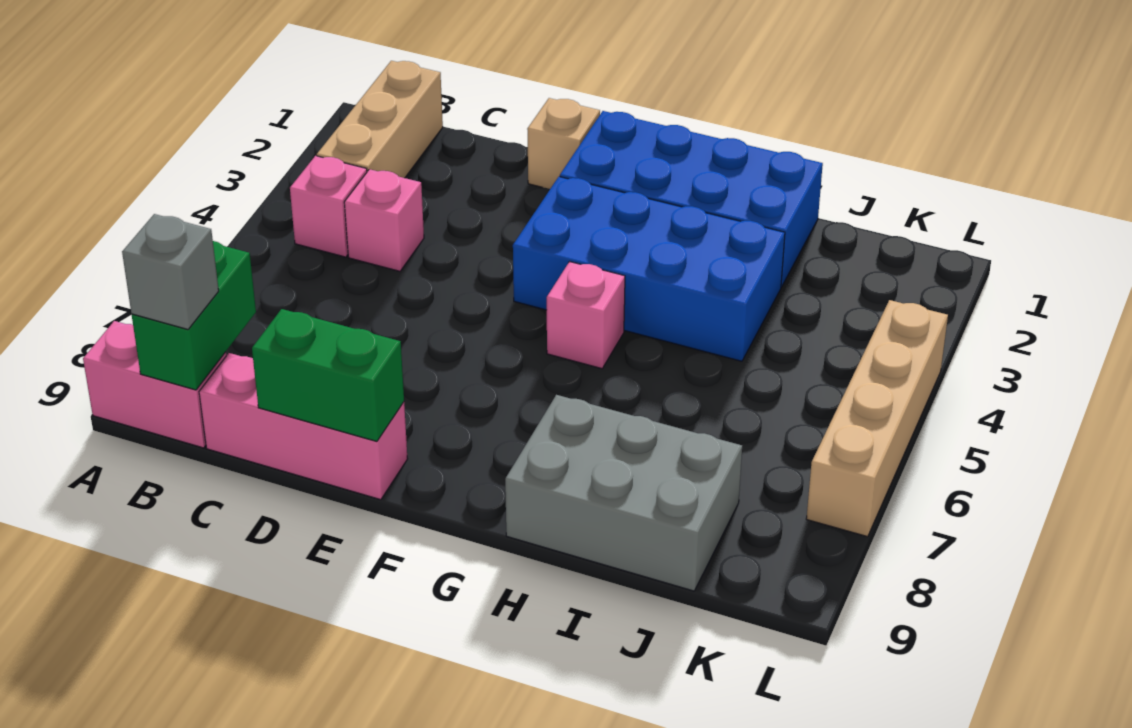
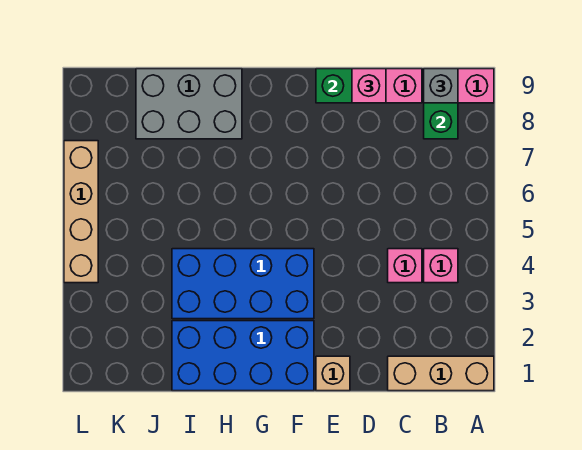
tan 1x3 brick [317,61,443,178] -> tan 1x3 brick turned to [388,356,494,391]
pink 1x1 brick [547,262,625,369] -> pink 1x1 brick moved to [352,69,386,103]

